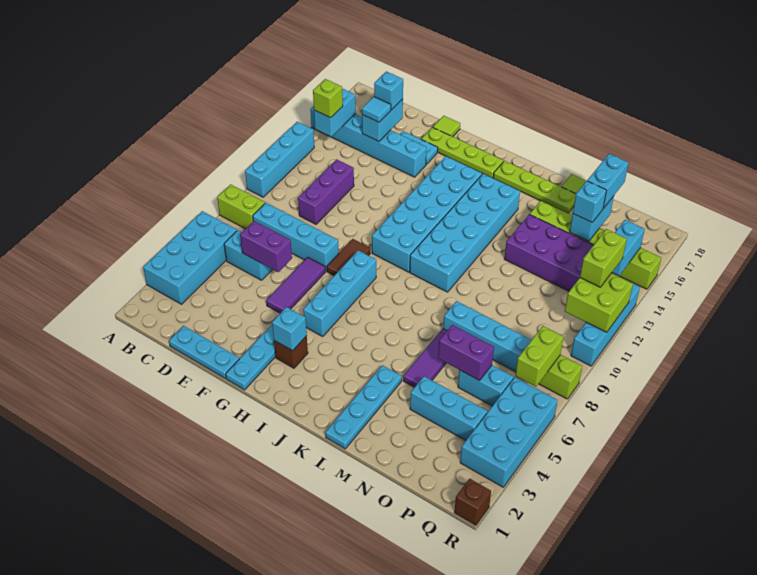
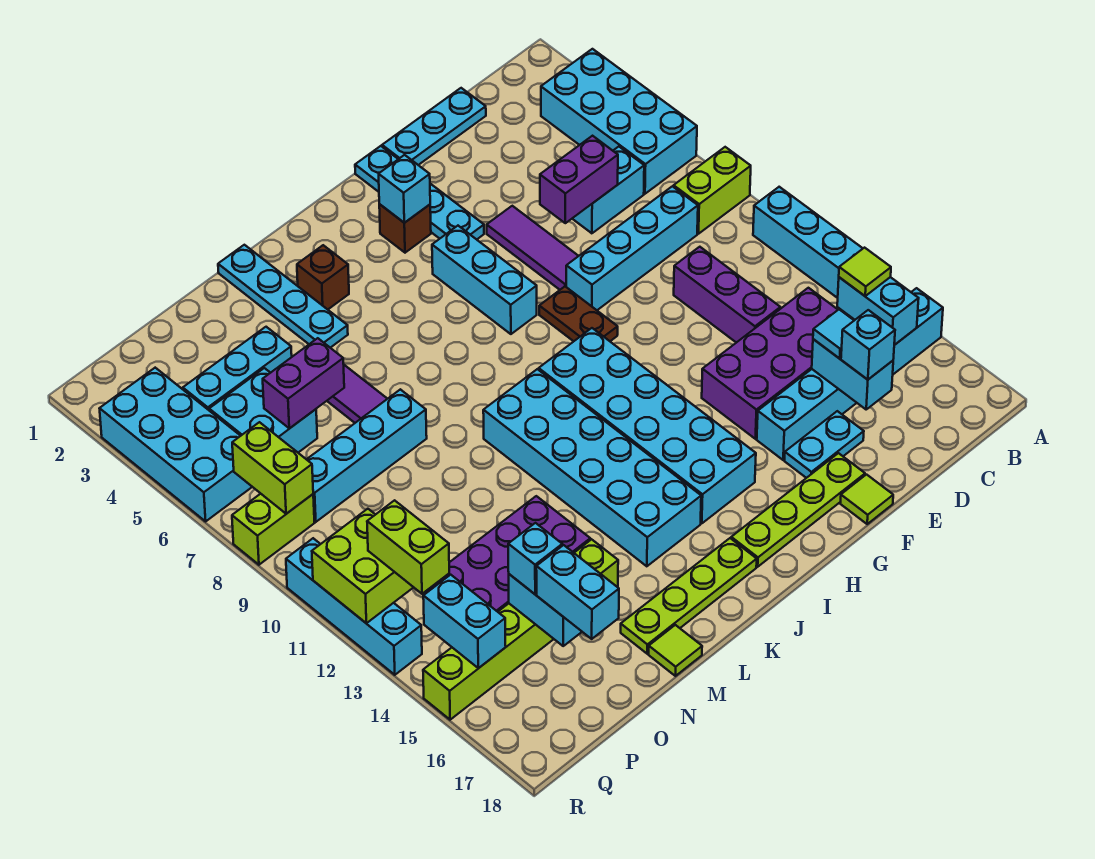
lime 1x1 brick [313,79,343,118] -> lime 1x1 tile [839,248,891,296]
none -> purple 2x4 brick [702,288,838,439]
brown 1x2 tile [327,239,370,275] -> brown 1x2 plate [539,287,618,341]
cyan 1x4 brick [303,250,376,336] -> cyan 1x3 brick [432,226,537,334]
cyan 1x2 brick [458,365,514,406] -> cyan 2x2 brick [209,368,317,452]
brown 1x1 brick [454,479,491,525] -> brown 1x1 brick moved to [297,245,349,310]

